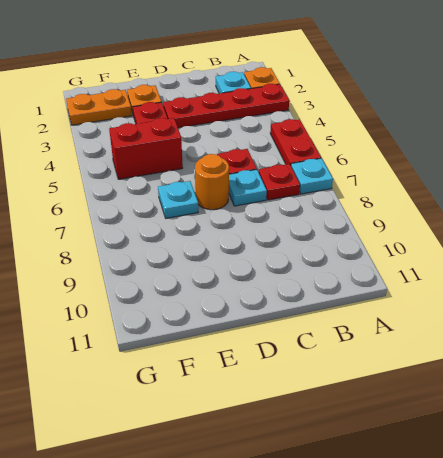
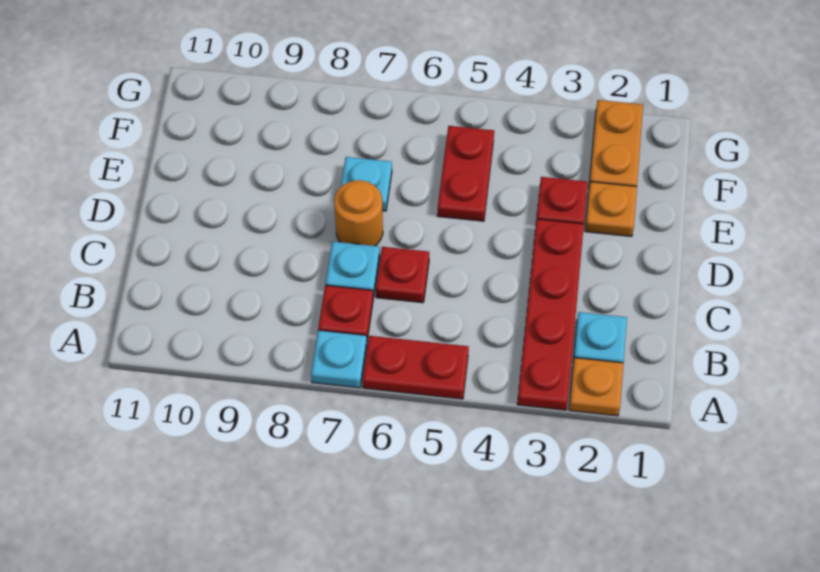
red 1x2 brick [109,118,183,179] -> red 1x2 plate [437,126,494,221]

